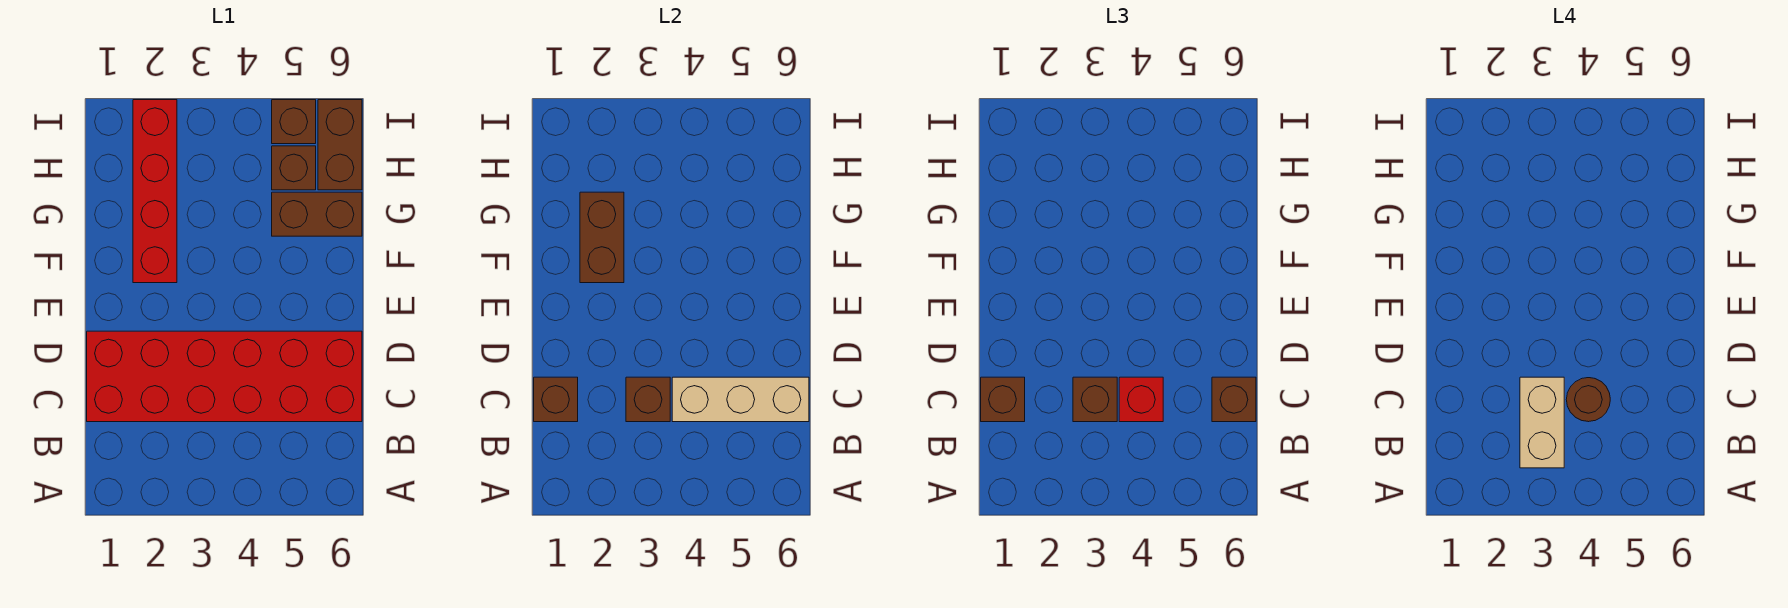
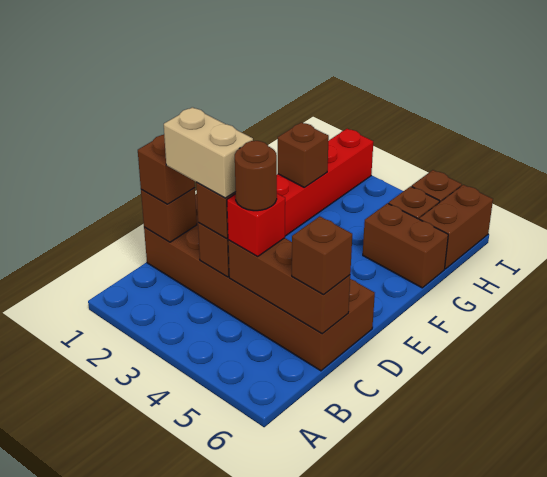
tan 1x2 brick [1520,377,1564,468] -> tan 1x2 brick turned to [164,107,253,198]
red 2x6 brick [87,331,362,422] -> brown 2x6 brick [144,194,375,371]
tan 1x3 brick [672,377,809,422] -> brown 1x3 brick [228,238,350,334]
brown 1x2 brick [580,192,624,283] -> brown 1x1 brick [278,122,329,188]

